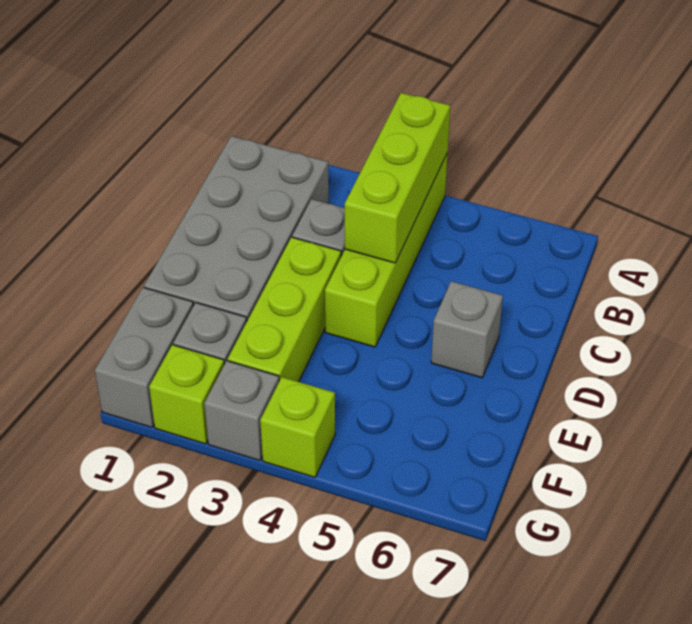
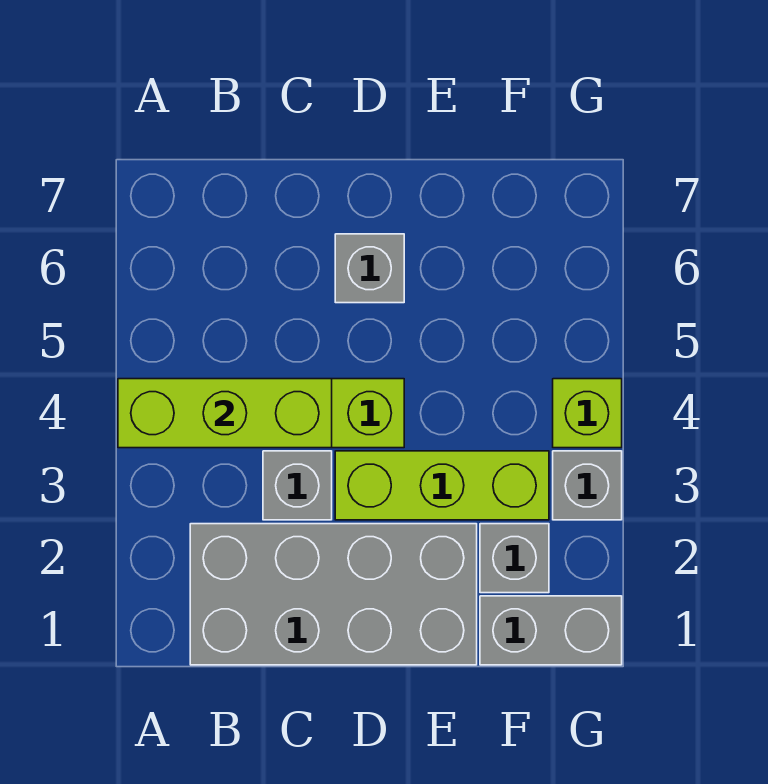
lime 1x1 brick [149,345,224,444] -> none

